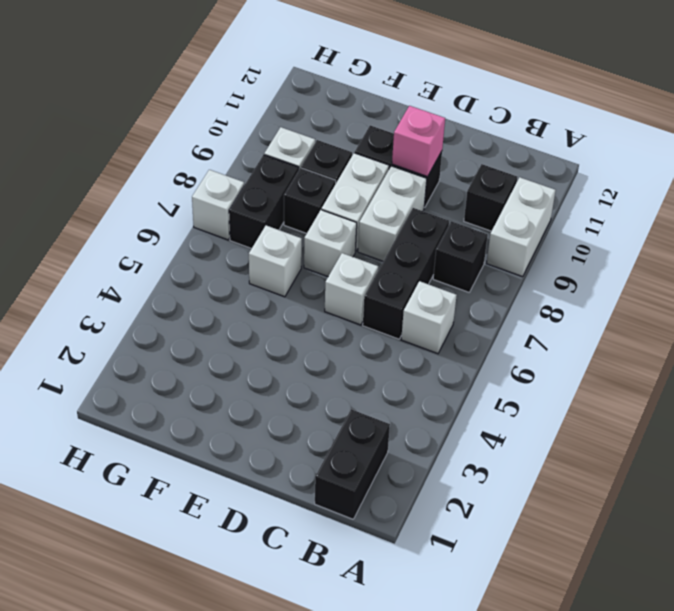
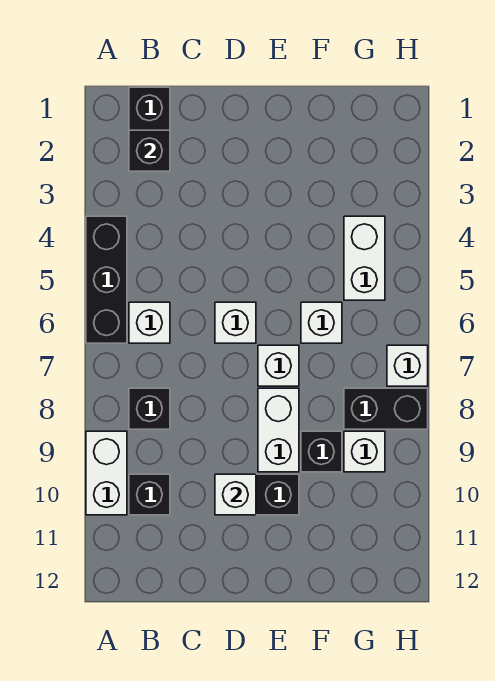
black 1x3 brick [363,208,449,339] -> black 1x3 brick moved to [86,216,127,343]
white 1x2 brick [358,166,427,261] -> white 1x2 brick moved to [344,216,385,300]
pink 1x1 brick [392,106,445,177] -> white 1x1 brick [215,474,256,515]
black 1x1 brick [284,168,336,234] -> black 1x1 brick moved to [129,130,170,171]
black 1x2 brick [229,155,299,249] -> black 1x2 brick turned to [344,388,428,429]

